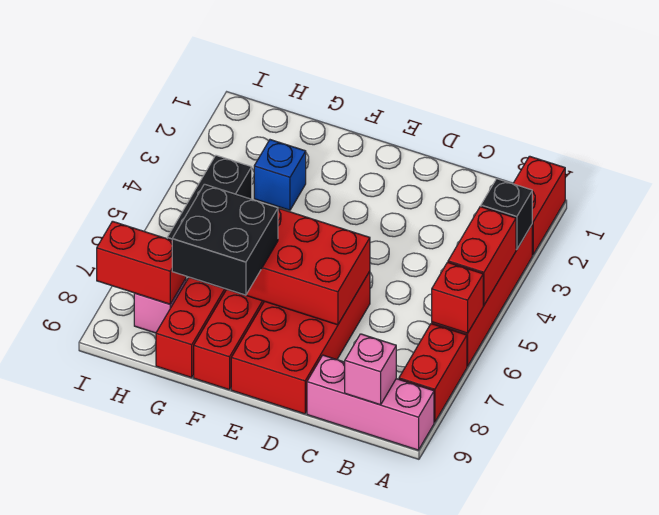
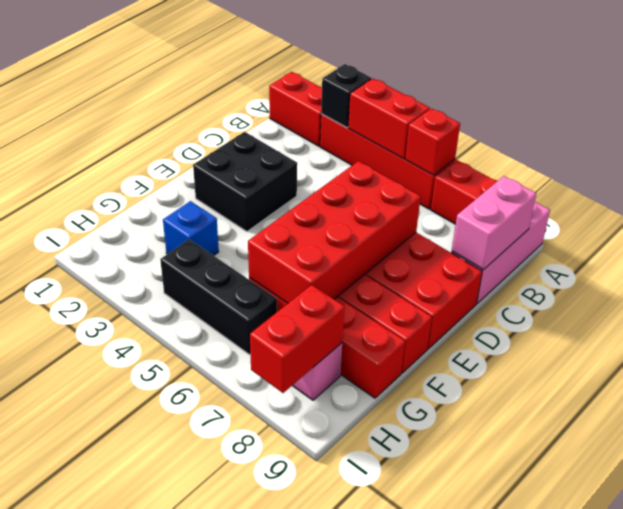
pink 1x1 brick [345,334,396,405] -> pink 1x2 brick [452,176,536,270]
black 2x2 brick [172,184,278,295] -> black 2x2 brick moved to [193,132,297,231]

